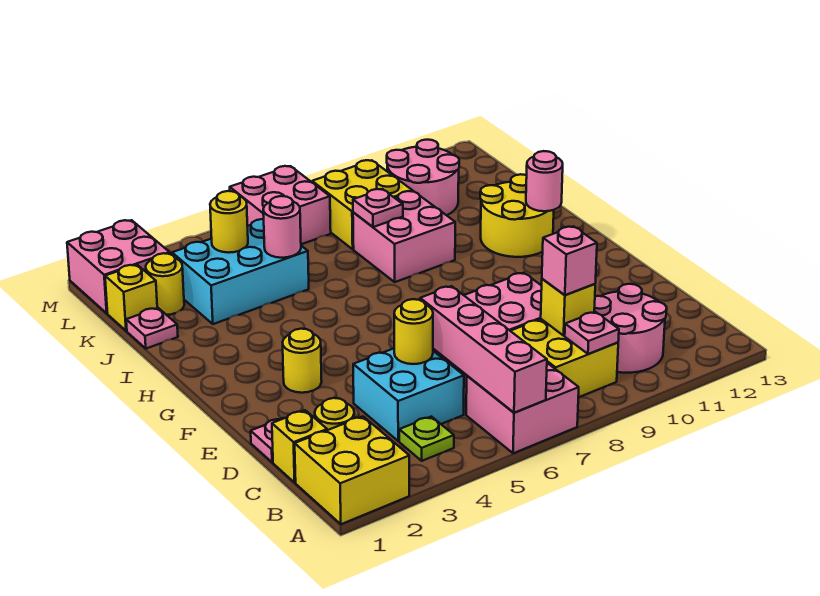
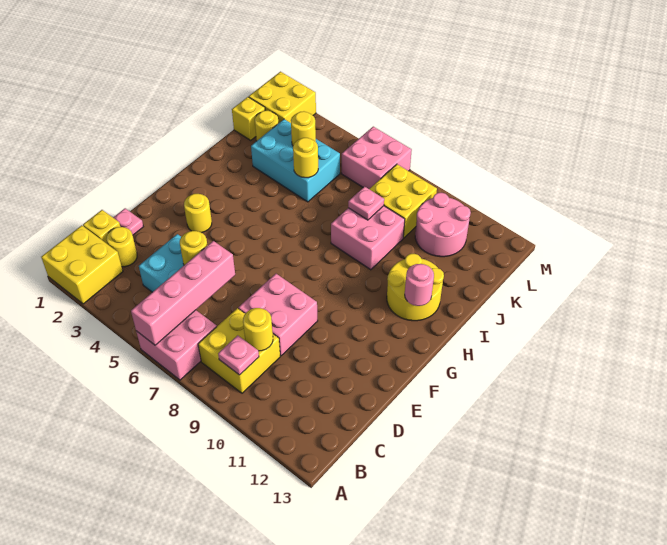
lime 1x1 plate [399,417,454,461] -> none
pink 2x2 round brick [594,284,667,373] -> none
yellow 1x1 brick [541,279,595,336] -> yellow 1x1 round brick [243,308,273,351]
pink 1x1 brick [542,226,597,295] -> none
pink 1x1 plate [126,308,178,349] -> none
pink 1x1 round brick [263,196,301,258] -> yellow 1x1 round brick [293,138,318,178]
pink 2x2 brick [67,220,170,313] -> yellow 2x2 brick [249,72,316,123]

